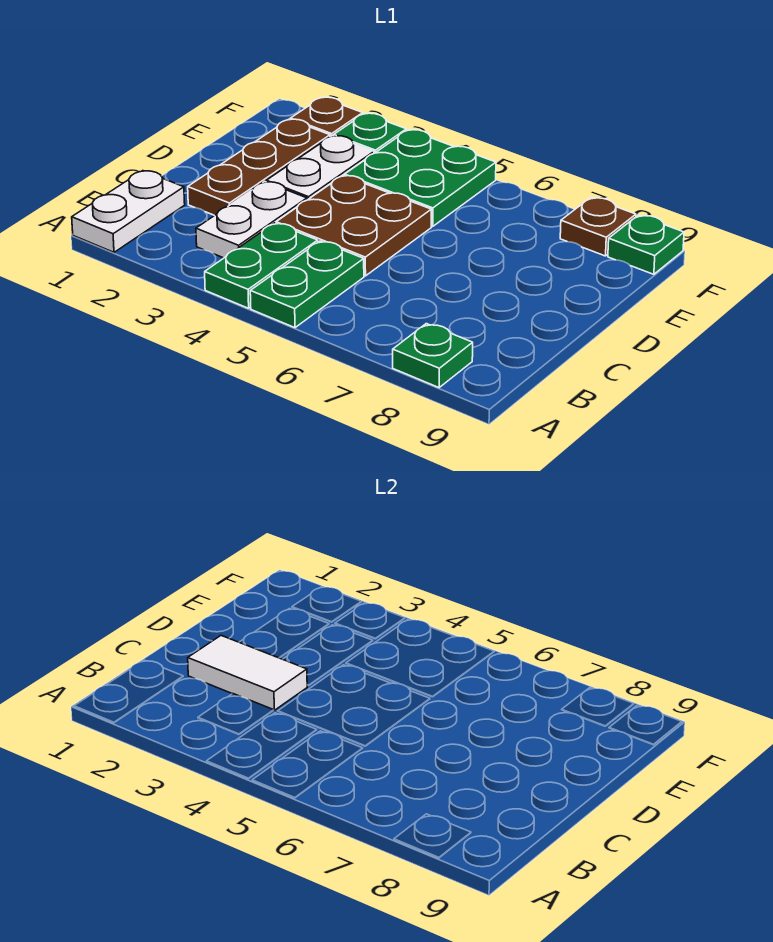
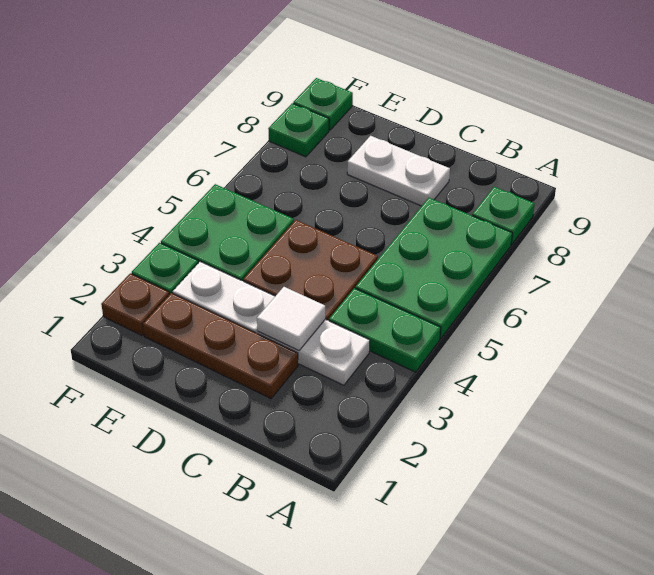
white 1x2 plate [72,171,185,252] -> white 1x2 plate moved to [347,136,450,206]
green 1x2 plate [250,241,364,328] -> green 2x3 plate [355,198,512,338]
white 1x2 tile [188,636,307,710] -> white 1x1 tile [257,287,326,350]
brown 1x1 plate [560,198,636,256] -> green 1x1 plate [268,103,329,157]

